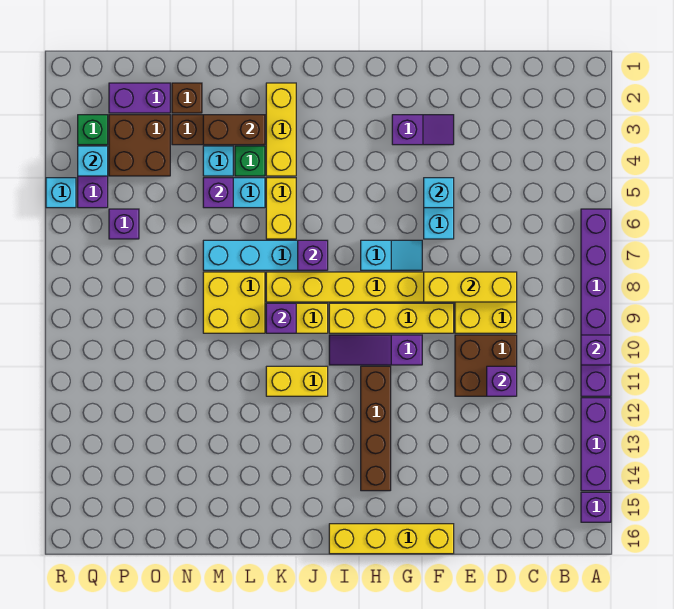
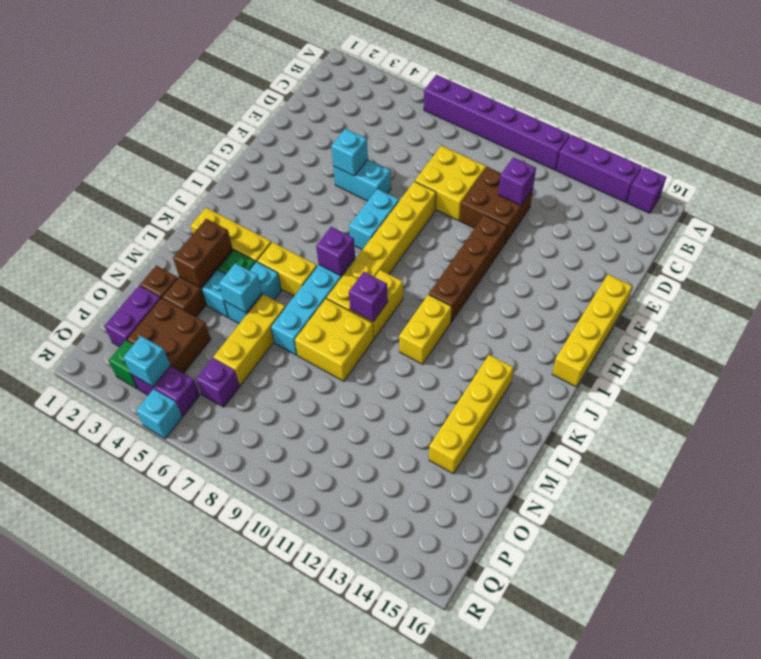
purple 1x1 brick [581,335,611,365] -> none
yellow 1x3 brick [424,272,517,302] -> yellow 1x3 brick moved to [214,294,285,385]
purple 1x2 slope [392,115,454,145] -> none
yellow 1x4 brick [329,303,454,333] -> yellow 1x4 brick moved to [429,355,514,474]
cyan 1x2 slope [361,240,422,270] -> cyan 1x2 brick [349,189,399,250]
purple 1x3 slope [329,335,422,365] -> none
brown 1x4 brick [361,366,391,491] -> brown 1x4 brick turned to [429,215,507,322]
purple 1x1 brick [203,178,233,208] -> cyan 1x1 brick [219,263,262,313]

